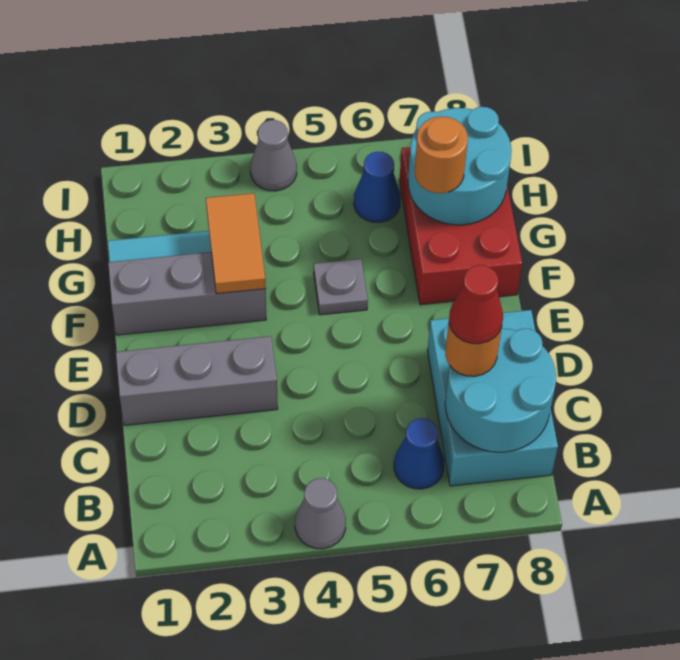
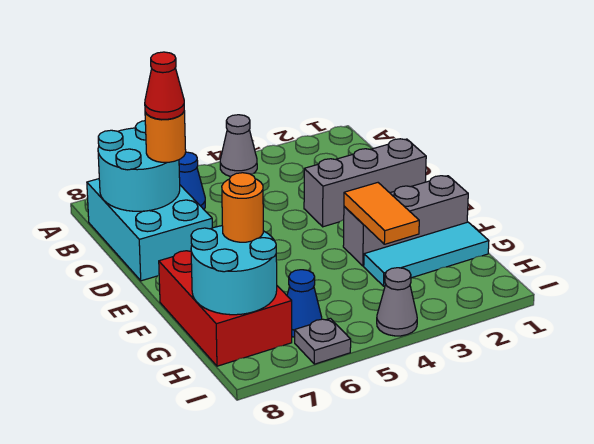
grey 1x1 plate [314,259,368,315] -> grey 1x1 plate moved to [295,318,351,364]

